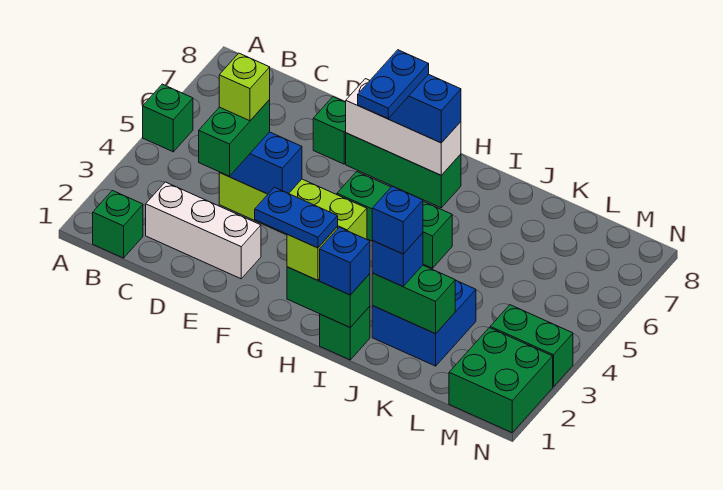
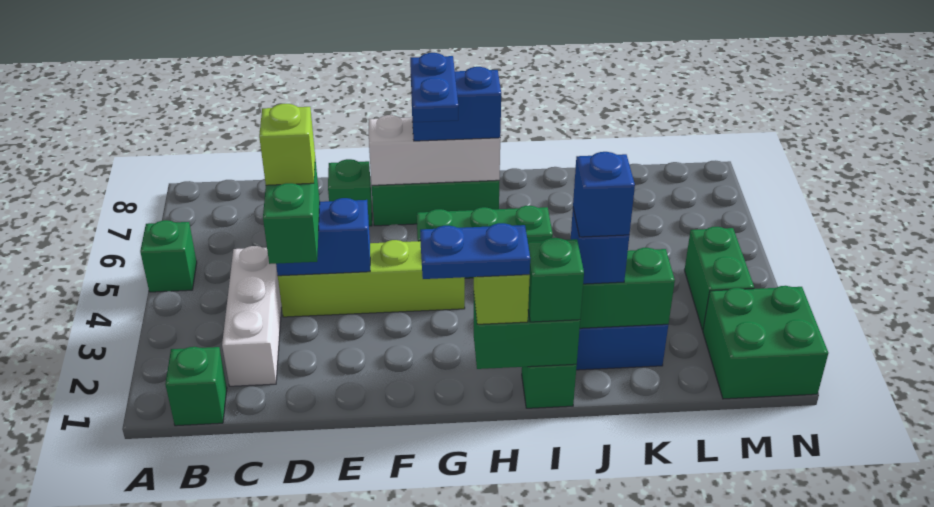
white 1x3 brick [146,182,261,279] -> white 1x3 brick turned to [222,246,282,386]
blue 1x1 brick [320,227,370,295] -> green 1x1 brick [528,238,584,322]
green 1x2 brick [490,305,573,387] -> green 1x2 brick turned to [685,227,754,330]

